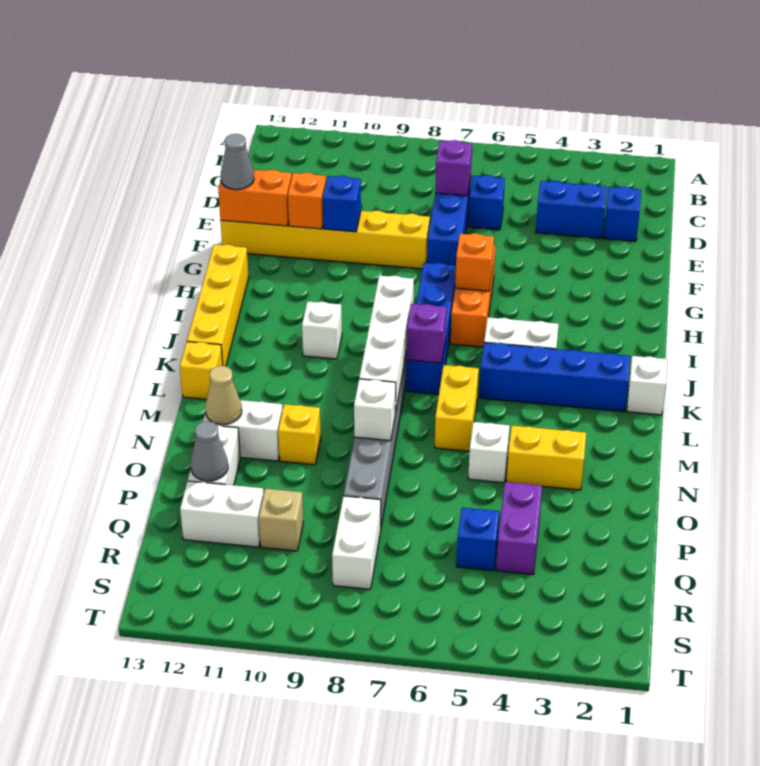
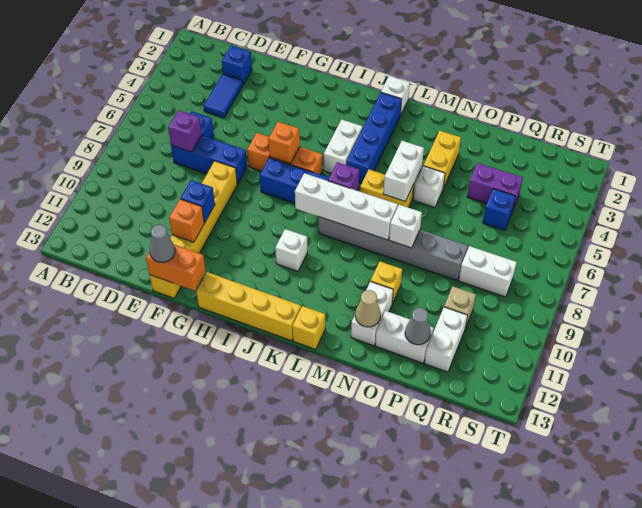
blue 1x2 brick [536,181,607,238] -> blue 1x2 tile [204,74,243,118]
orange 1x2 brick [218,170,292,226] -> orange 1x2 brick turned to [146,245,206,291]
none -> white 1x2 brick [383,141,424,201]

